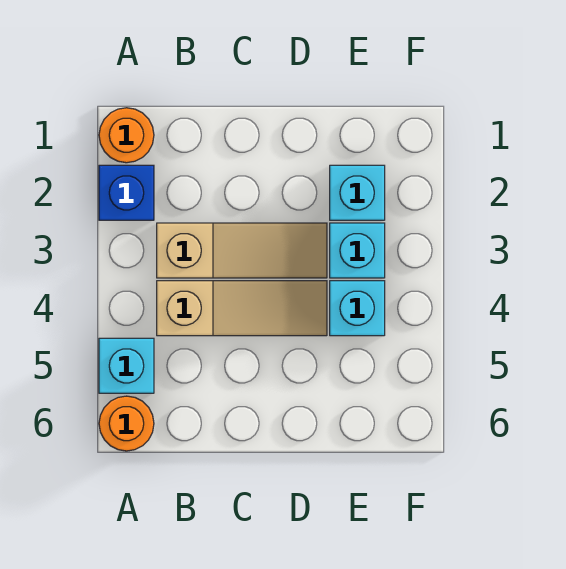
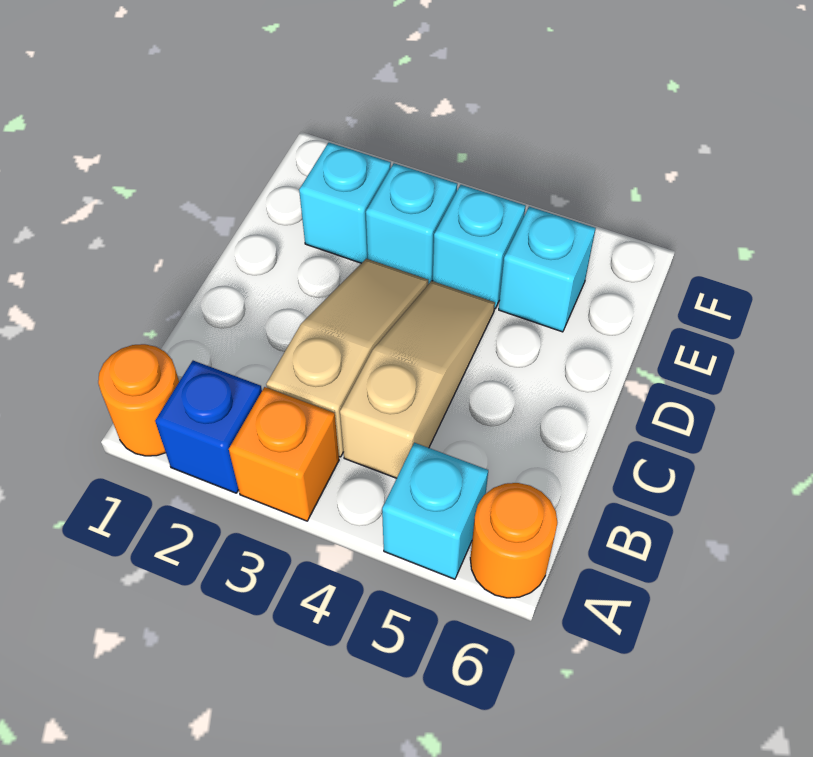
none -> orange 1x1 brick [229,387,339,521]
none -> cyan 1x1 brick [499,207,596,332]

